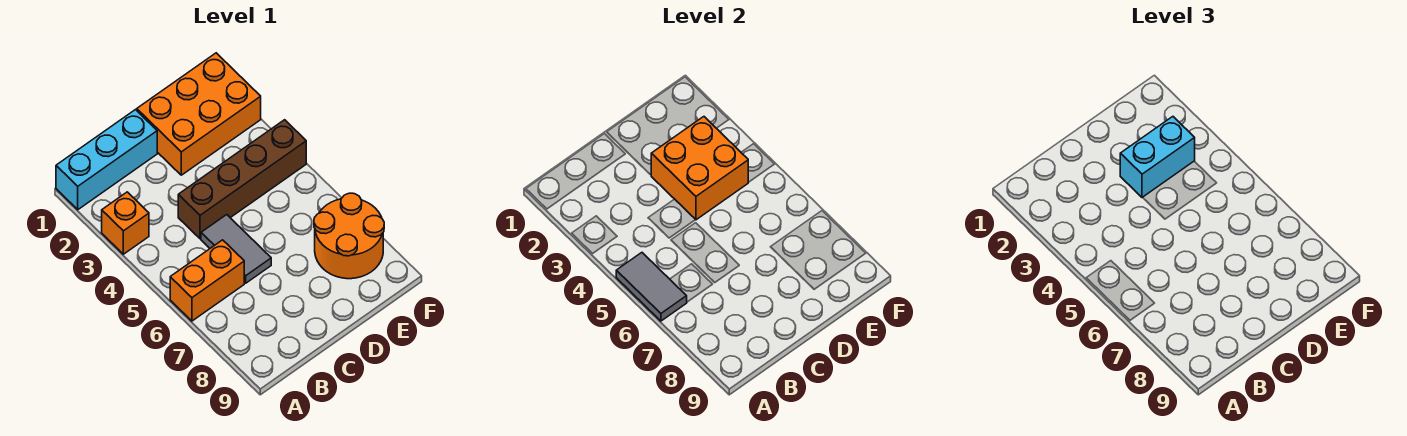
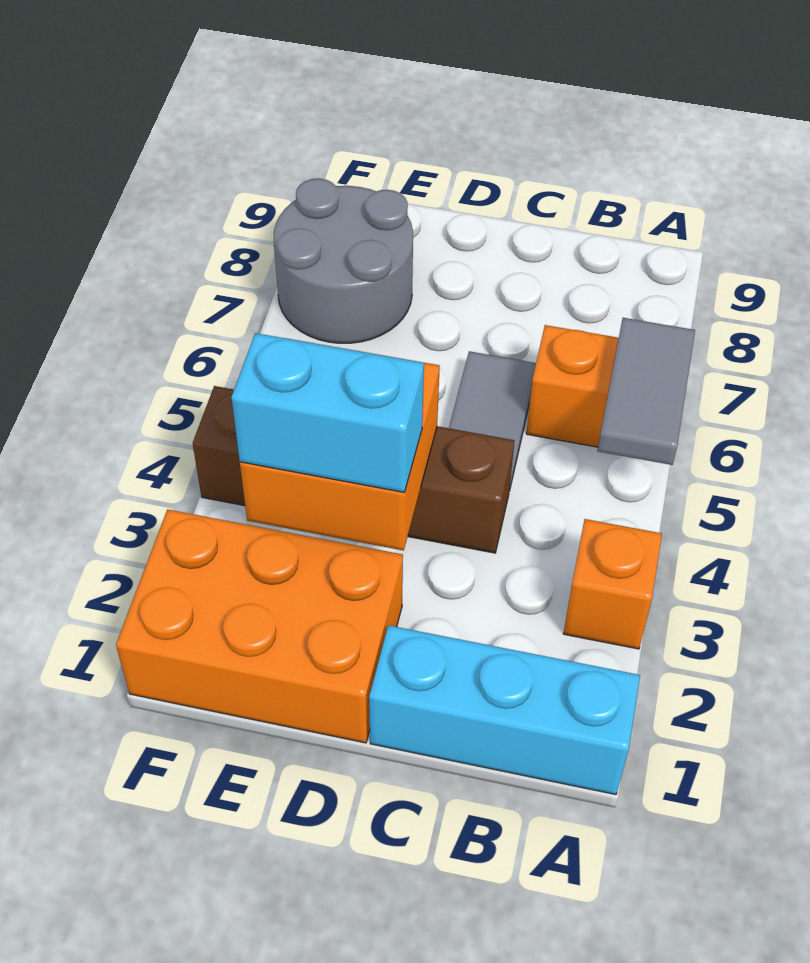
orange 2x2 round brick [314,193,384,279] -> grey 2x2 round brick [274,178,413,343]

